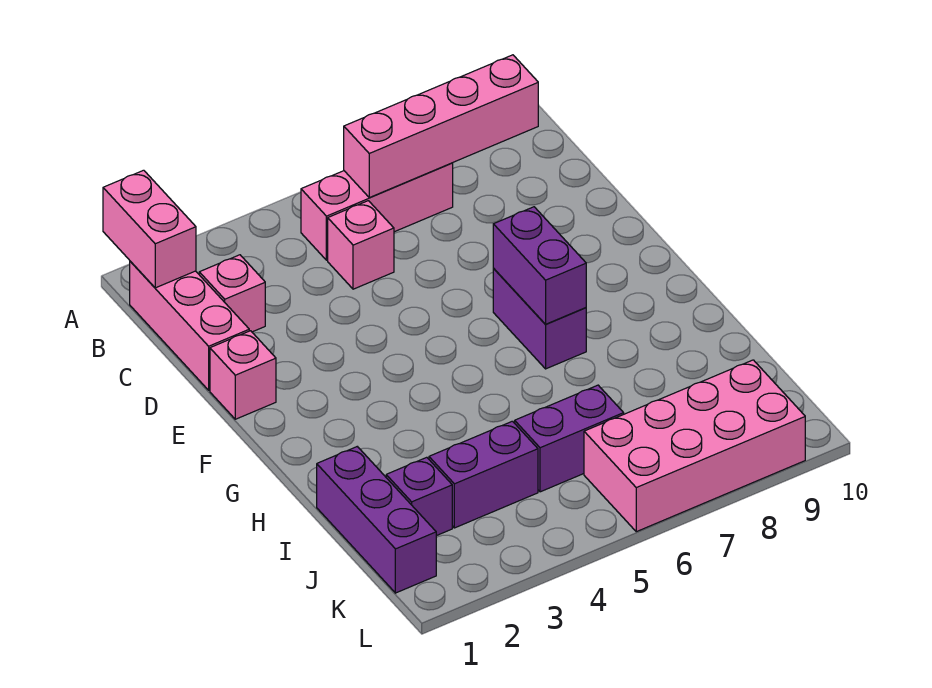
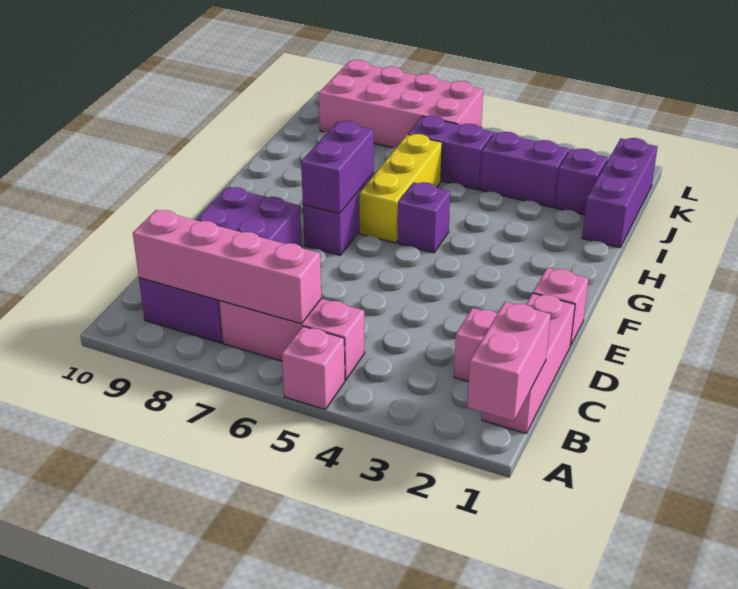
none -> purple 2x4 brick [139,187,302,343]
pink 1x1 brick [328,201,394,289] -> pink 1x1 brick moved to [282,326,345,410]
none -> purple 1x1 brick [397,182,450,253]
none -> yellow 1x3 brick [359,134,442,243]

